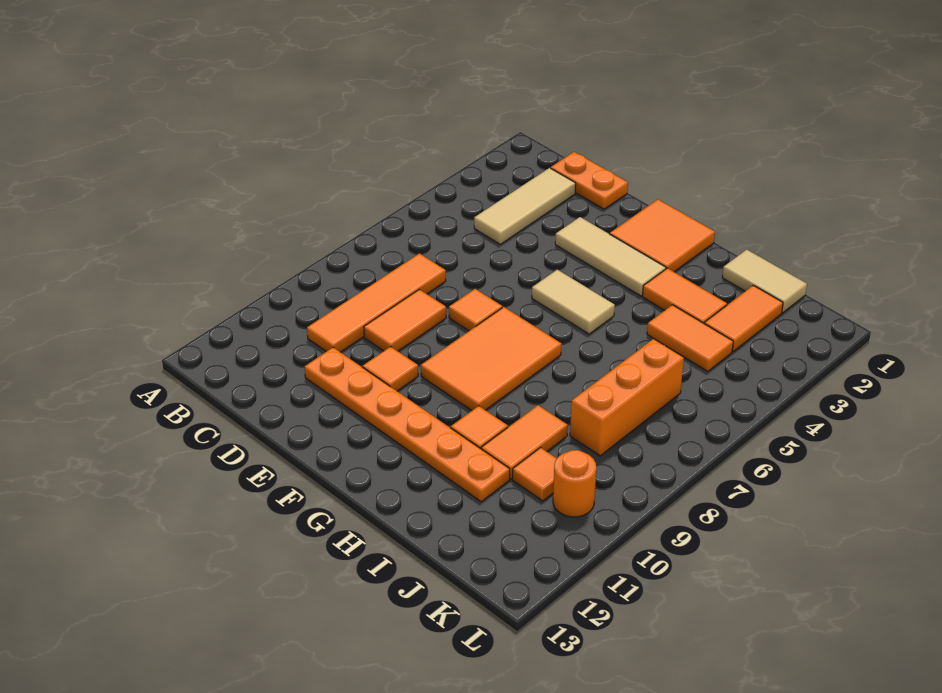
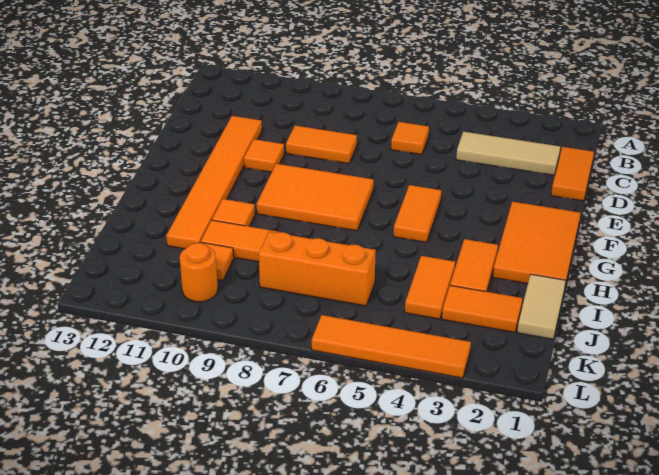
orange 1x2 plate [551,152,628,209] -> orange 1x2 tile [551,147,594,201]
orange 1x4 tile [307,253,446,352] -> orange 1x4 tile moved to [312,315,471,378]
orange 1x6 plate [305,347,510,502] -> orange 1x6 tile [166,116,262,249]
tan 1x3 tile [555,217,666,296] -> none
orange 1x1 tile [449,289,502,331] -> orange 1x1 tile moved to [391,122,429,155]
orange 2x2 tile [610,199,715,272] -> orange 2x3 tile [493,202,580,285]
tan 1x2 tile [532,270,615,334] -> orange 1x2 tile [394,185,441,242]

